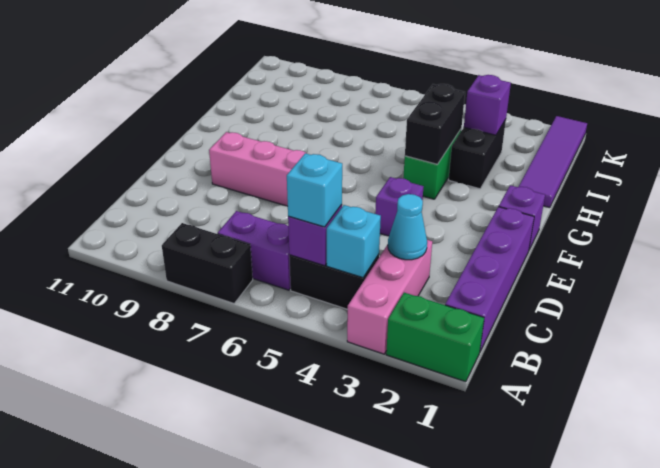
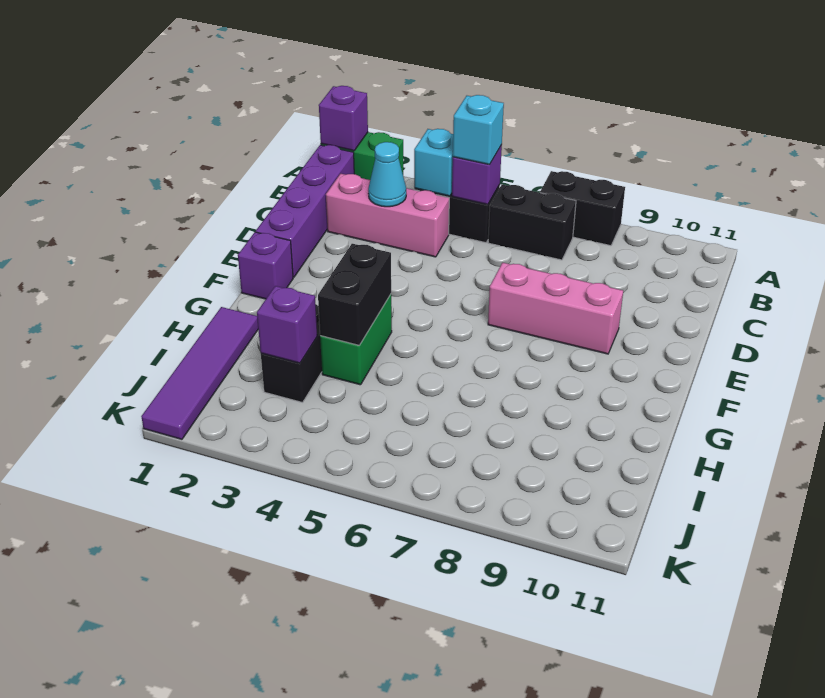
pink 1x3 brick [347,240,432,354] -> pink 1x3 brick turned to [326,174,449,257]
purple 1x2 brick [218,211,291,290] -> black 1x2 brick [488,185,576,260]
purple 1x1 brick [375,177,424,236] -> purple 1x1 brick moved to [319,86,368,151]

